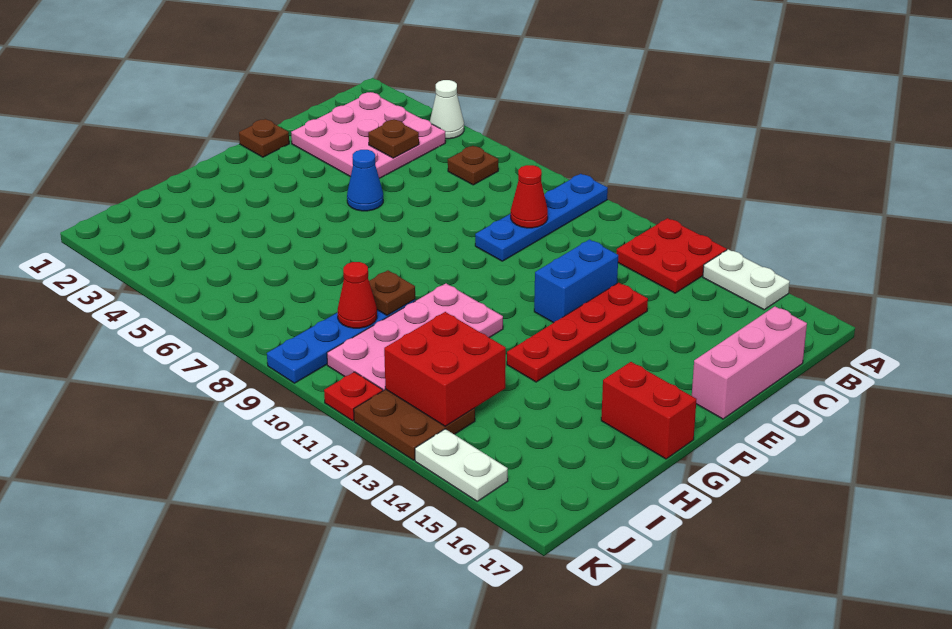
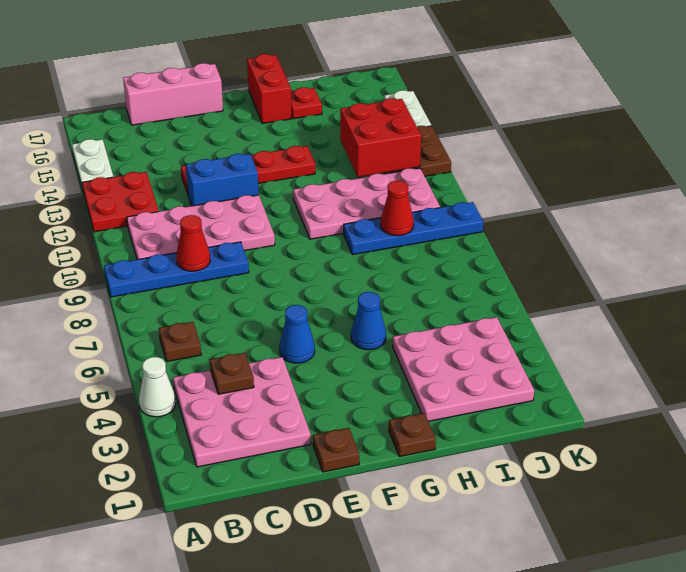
none -> pink 2x4 plate [127,195,275,260]
none -> blue 1x1 cone [351,292,386,350]
none -> pink 3x3 plate [393,317,534,421]
brown 1x1 plate [369,270,415,315] -> brown 1x1 plate moved to [389,413,436,457]
red 1x1 plate [324,372,383,421] -> red 1x1 plate moved to [291,87,322,119]

